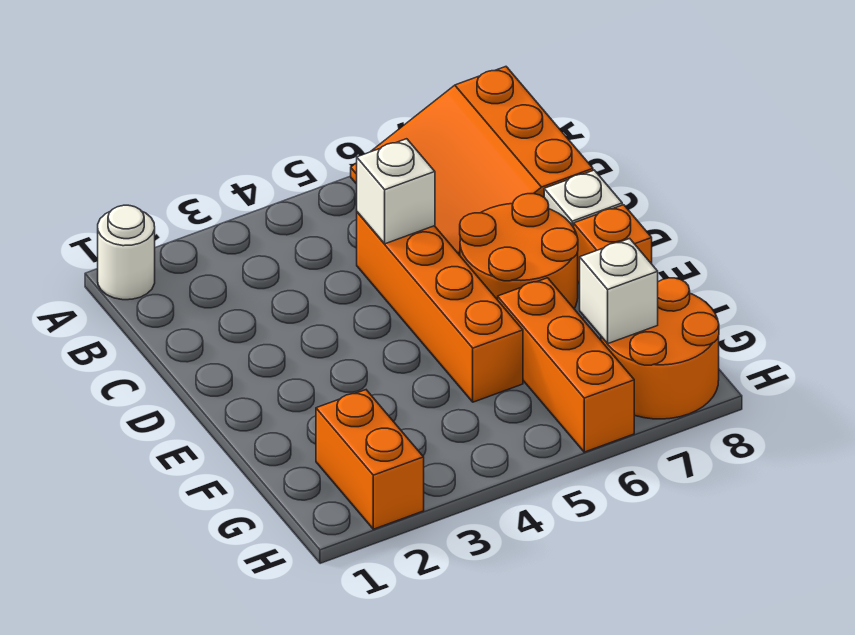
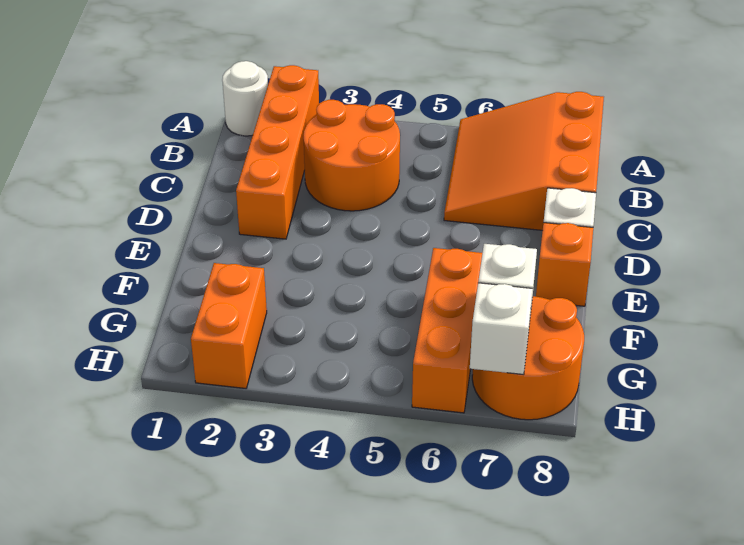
orange 1x4 brick [357,212,523,402] -> orange 1x4 brick moved to [236,65,319,239]
white 1x1 brick [357,139,435,244] -> white 1x1 brick moved to [470,283,533,375]
orange 2x2 round brick [460,194,578,308] -> orange 2x2 round brick moved to [303,100,400,211]

